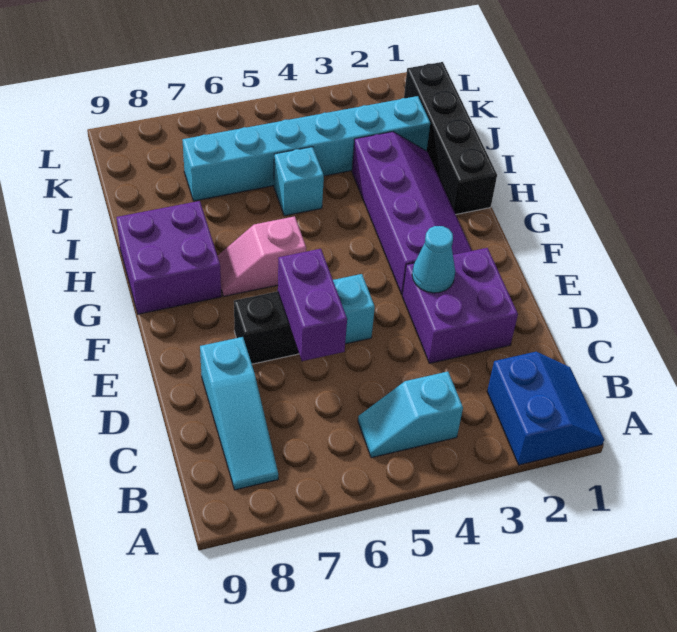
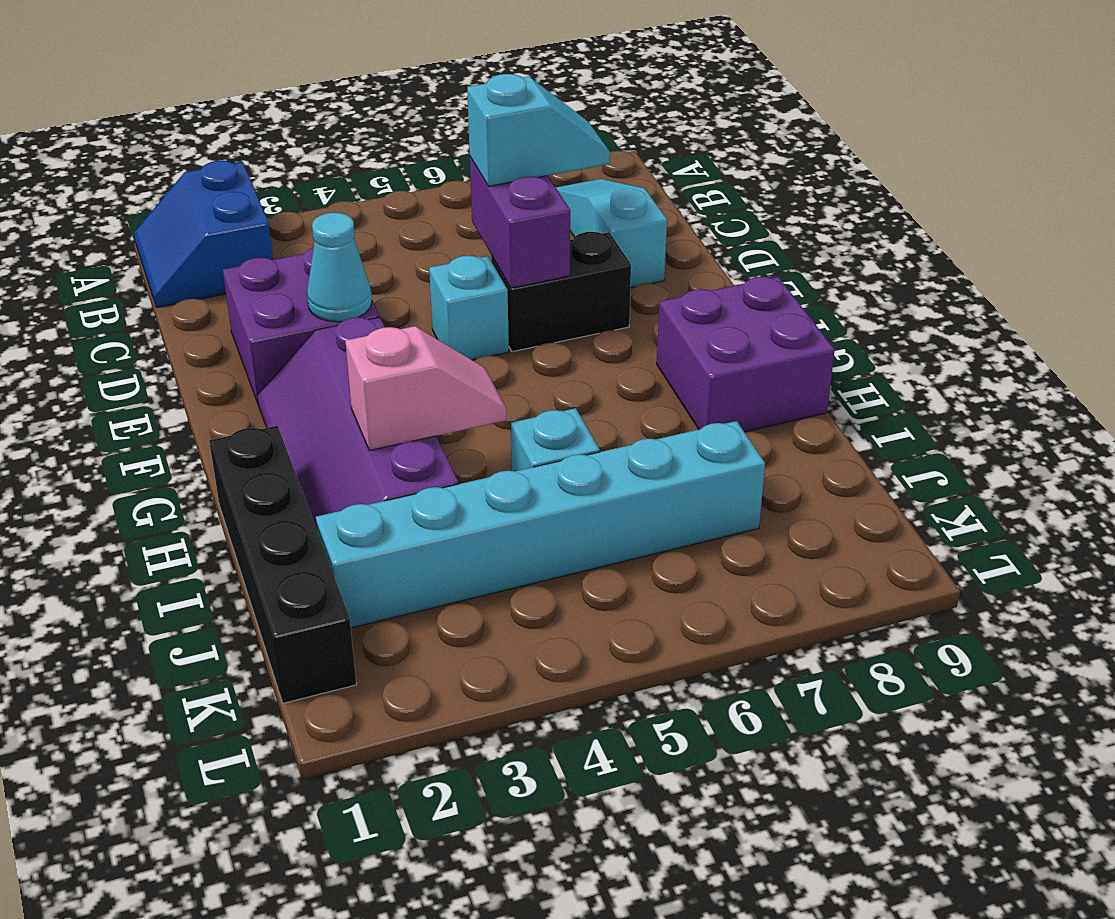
cyan 1x2 slope [358,372,463,458] -> cyan 1x2 slope moved to [467,74,610,186]
pink 1x2 slope [218,216,306,296] -> pink 1x2 slope moved to [345,326,506,451]

